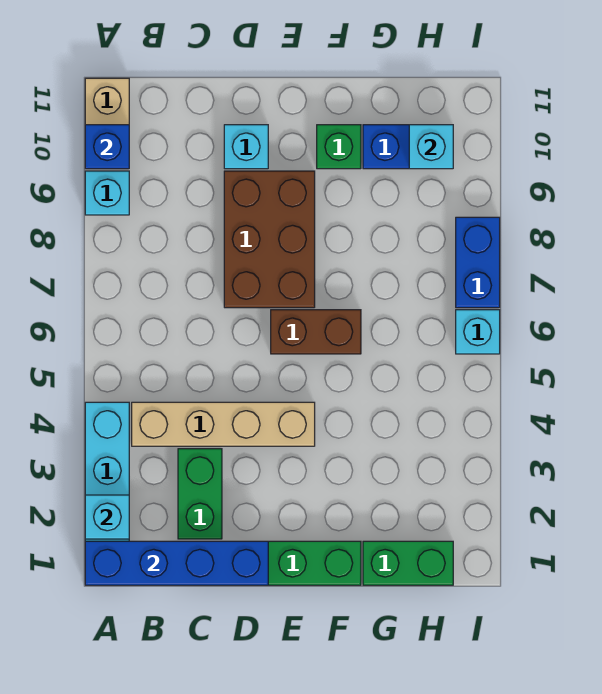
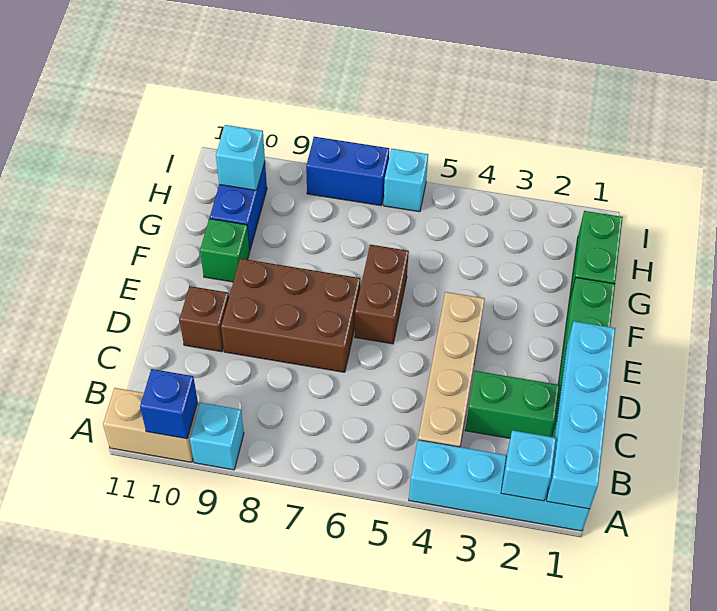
blue 1x4 brick [85,541,268,585] -> cyan 1x4 brick [547,321,615,509]
cyan 1x1 brick [224,125,268,169] -> brown 1x1 brick [179,286,229,352]

